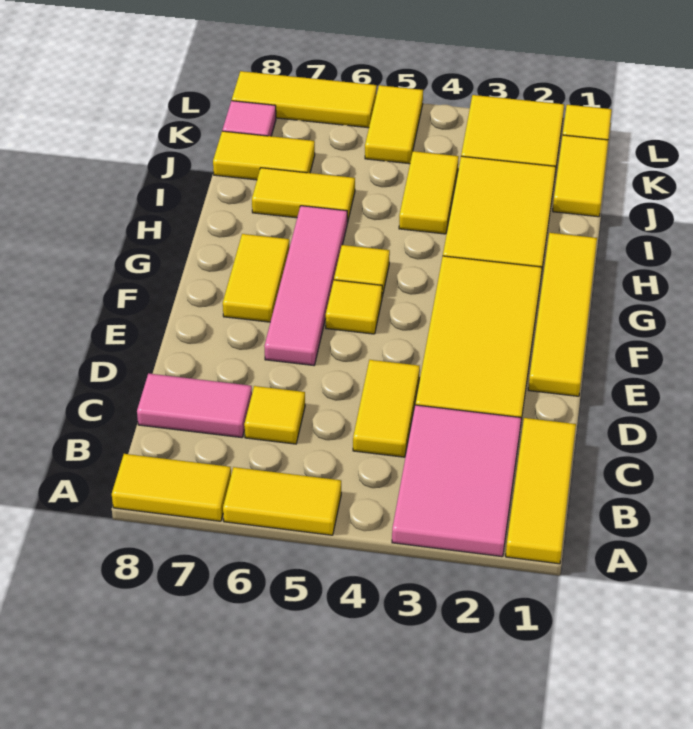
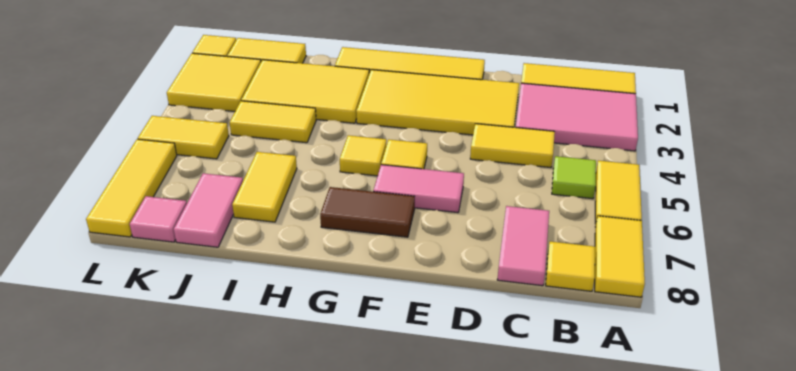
none -> lime 1x1 tile [552,156,596,199]
yellow 1x1 tile [244,386,305,444] -> yellow 1x1 tile moved to [546,241,595,291]
pink 1x4 tile [265,206,347,365] -> pink 1x2 tile [373,165,464,213]
yellow 1x2 tile [223,234,290,322] -> brown 1x2 tile [320,187,415,237]
yellow 1x2 tile [213,131,315,180] -> pink 1x2 tile [174,173,243,247]

